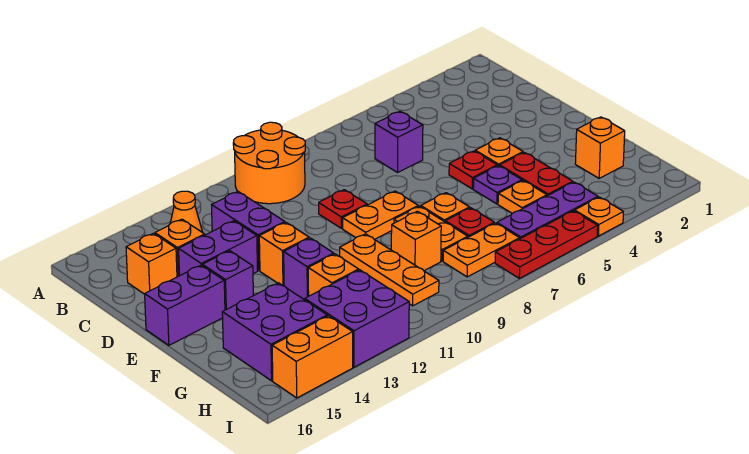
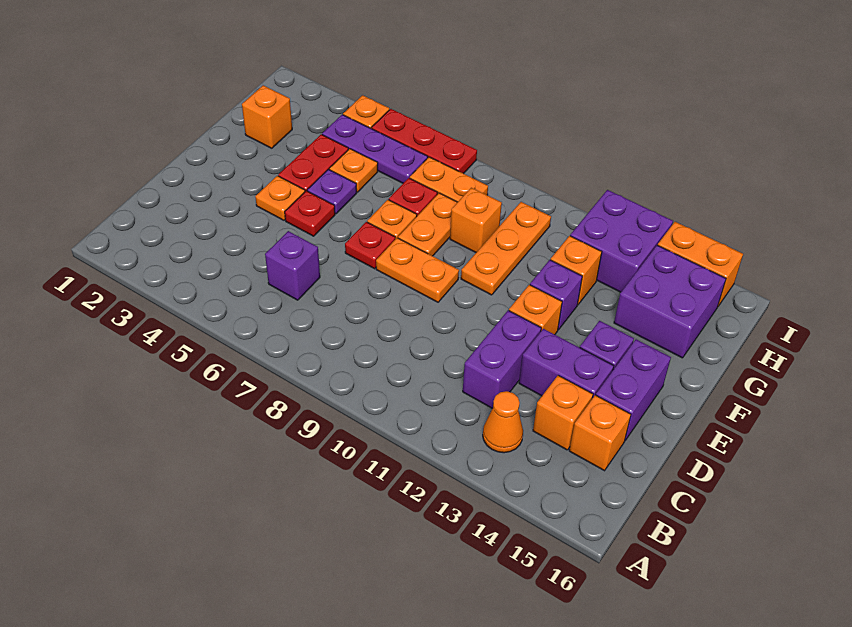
orange 2x2 round brick [233,122,305,204] -> none
red 1x1 plate [319,190,367,228] -> red 1x1 plate moved to [345,222,395,269]
purple 1x2 brick [145,265,225,345] -> purple 1x2 brick turned to [596,339,671,440]

